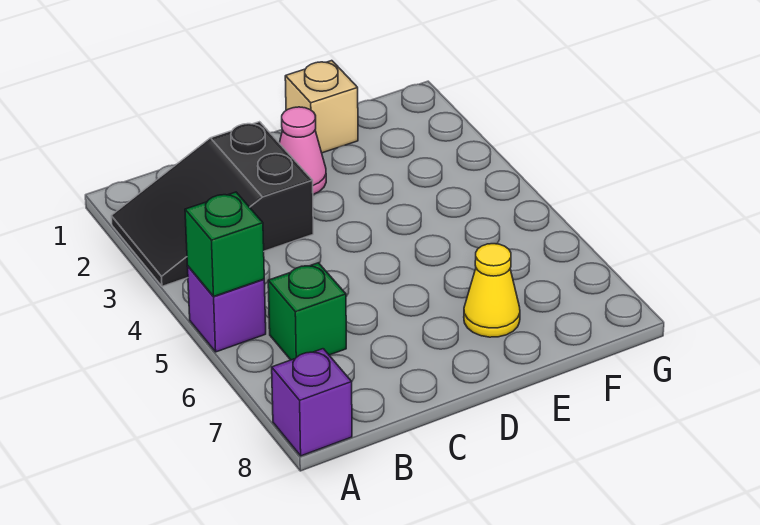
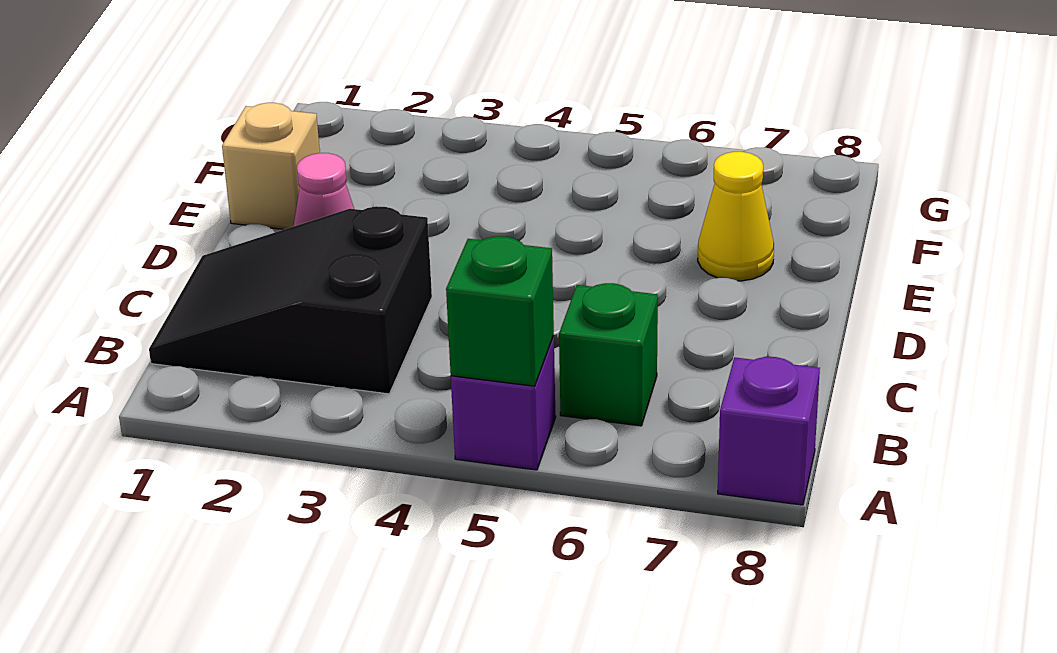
black 2x3 slope [111,122,313,286] -> black 2x3 slope turned to [149,206,432,394]

